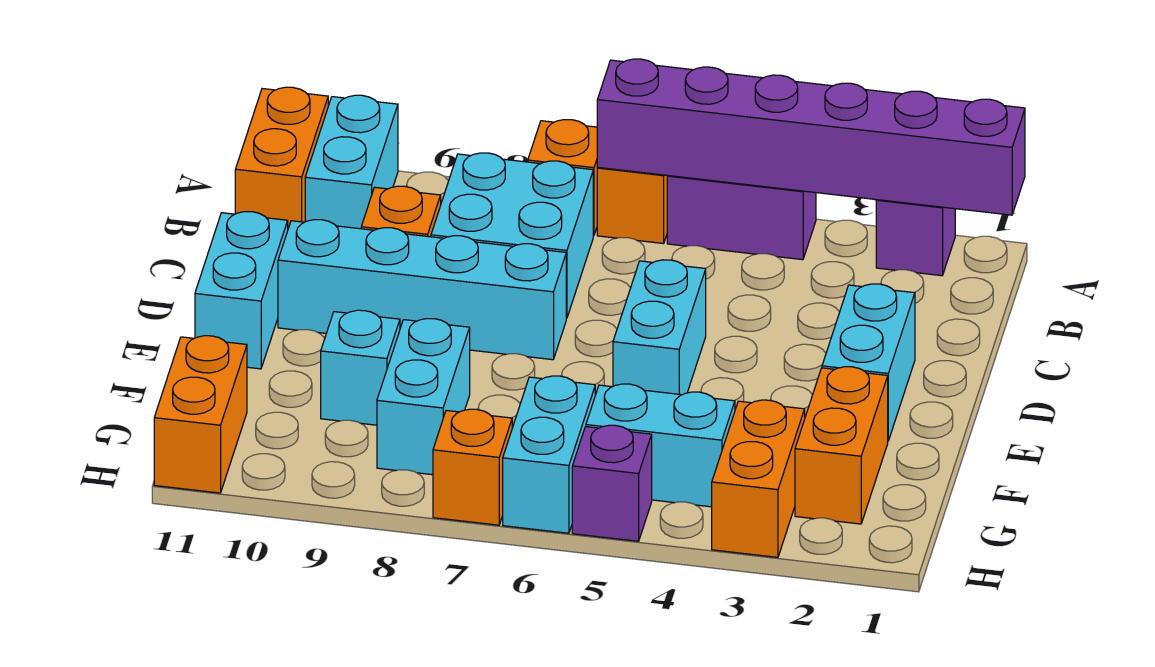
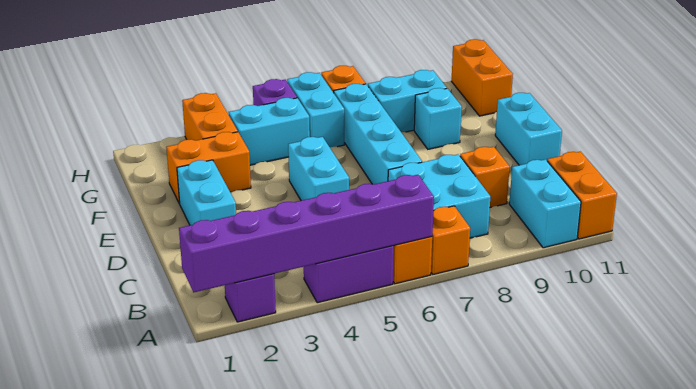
cyan 1x4 brick [278,220,566,360] -> cyan 1x4 brick turned to [334,84,422,185]
orange 1x2 brick [795,367,888,524] -> orange 1x2 brick turned to [166,132,251,203]
cyan 1x2 brick [377,319,470,475] -> cyan 1x2 brick turned to [368,70,447,132]

